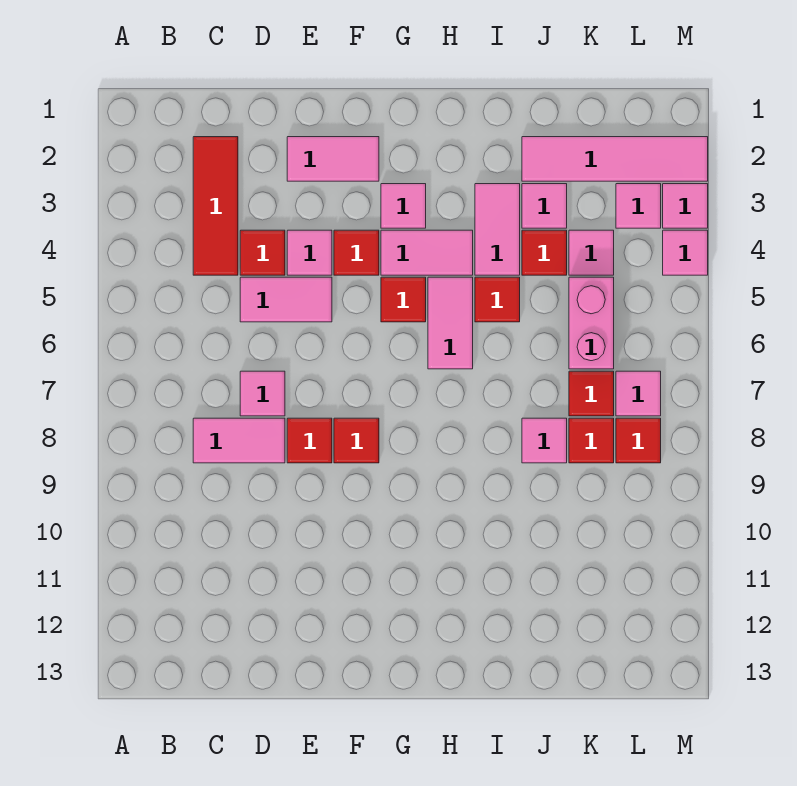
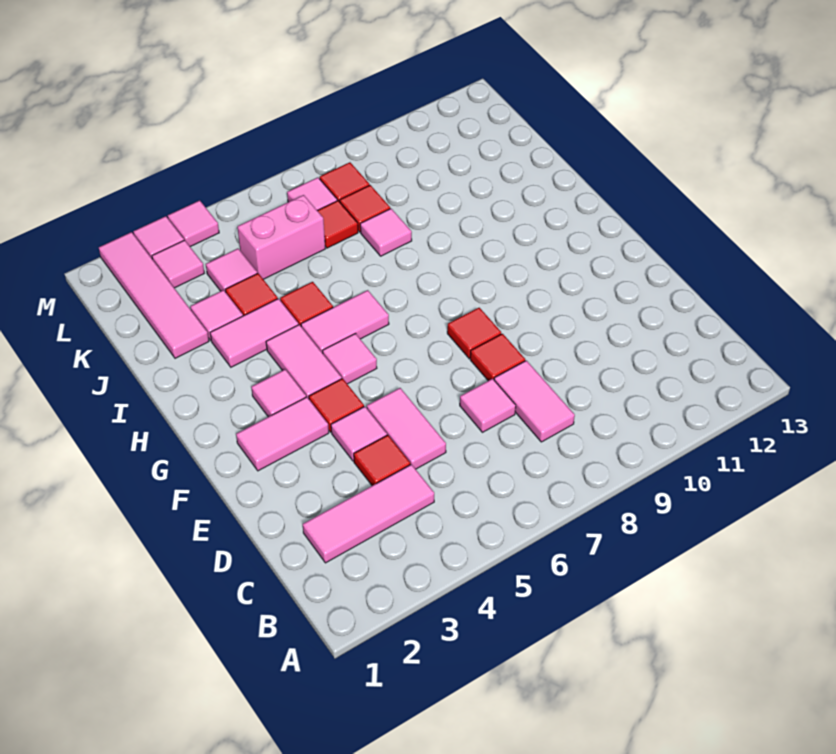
red 1x3 tile [193,137,238,275] -> pink 1x3 tile [303,464,434,563]
pink 1x2 tile [287,137,379,181] -> pink 1x2 tile turned to [236,397,329,471]
red 1x1 tile [381,277,426,322] -> pink 1x1 tile [323,334,377,384]

